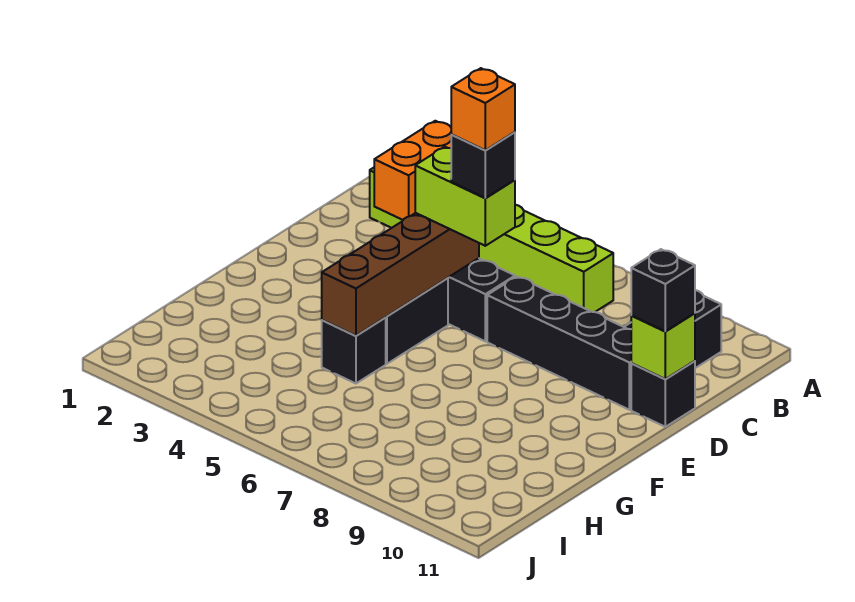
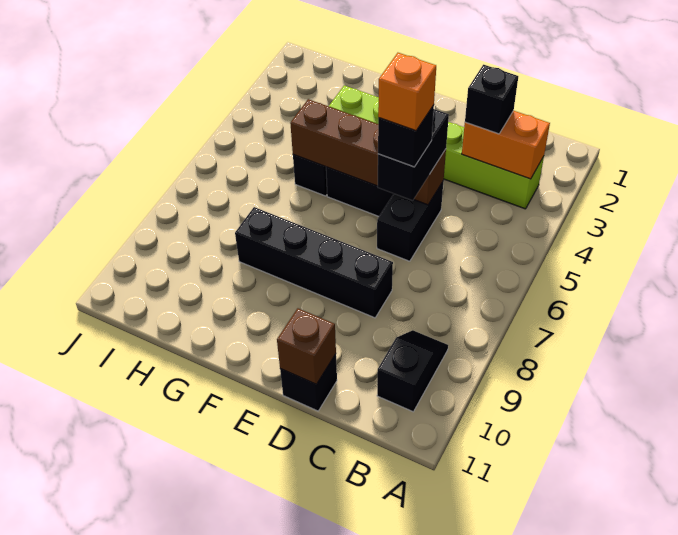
lime 1x6 brick [370,168,613,312] -> lime 1x6 brick turned to [329,85,544,209]
lime 1x2 brick [415,147,515,246] -> black 1x2 brick [378,109,449,200]
black 1x4 brick [487,277,632,410] -> black 1x4 brick turned to [235,207,393,318]
lime 1x1 brick [631,313,695,379] -> brown 1x1 brick [277,308,336,384]
black 1x1 brick [631,249,695,331] -> black 1x1 brick moved to [465,65,518,134]

